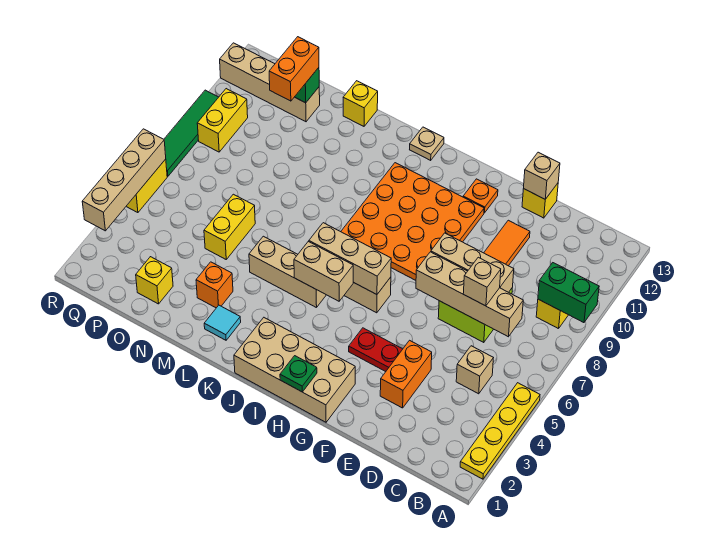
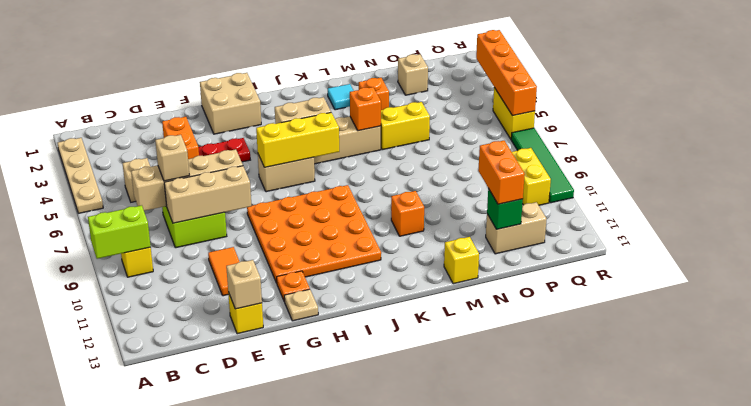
yellow 1x4 plate [460,383,540,479] -> tan 1x4 plate [58,138,103,213]
green 1x2 brick [538,263,599,323] -> lime 1x2 brick [88,205,151,259]
tan 2x4 brick [234,318,355,422] -> tan 2x2 brick [200,73,261,134]
green 1x1 plate [280,356,317,392] -> none
tan 1x3 brick [309,223,391,295] -> yellow 1x3 brick [256,113,339,167]
tan 1x1 plate [410,127,444,160] -> tan 1x1 plate moved to [284,289,318,321]
none -> orange 1x1 brick [350,87,381,131]
none -> orange 1x1 brick [391,191,424,236]
yellow 1x2 brick [204,194,255,259] -> yellow 1x2 brick turned to [381,102,430,150]
yellow 1x1 brick [136,257,173,304] -> tan 1x1 brick [398,54,428,95]
tan 1x4 brick [220,43,320,122] -> tan 1x2 brick [486,202,547,254]
tan 1x4 brick [82,129,166,231] -> orange 1x4 brick [476,30,537,116]

